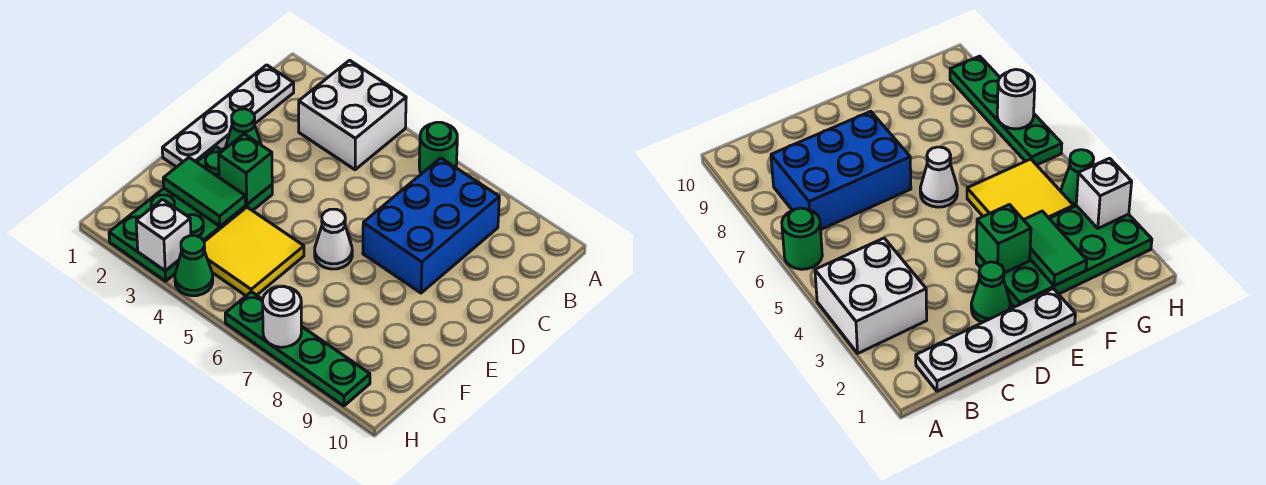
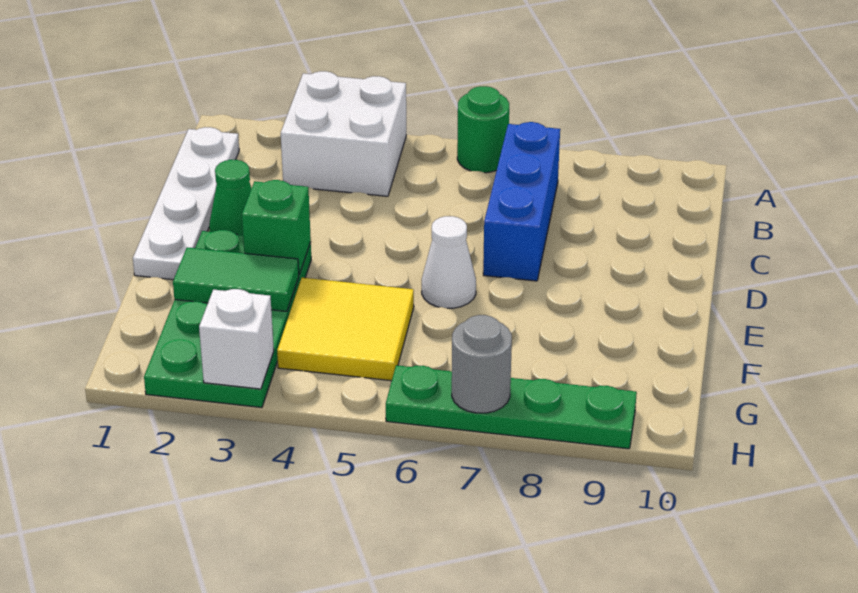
blue 2x3 brick [363,158,499,293] -> blue 1x3 brick [483,122,560,281]
green 1x1 cone [175,236,213,296] -> none
white 1x1 round brick [263,286,301,347] -> grey 1x1 round brick [452,315,512,413]

